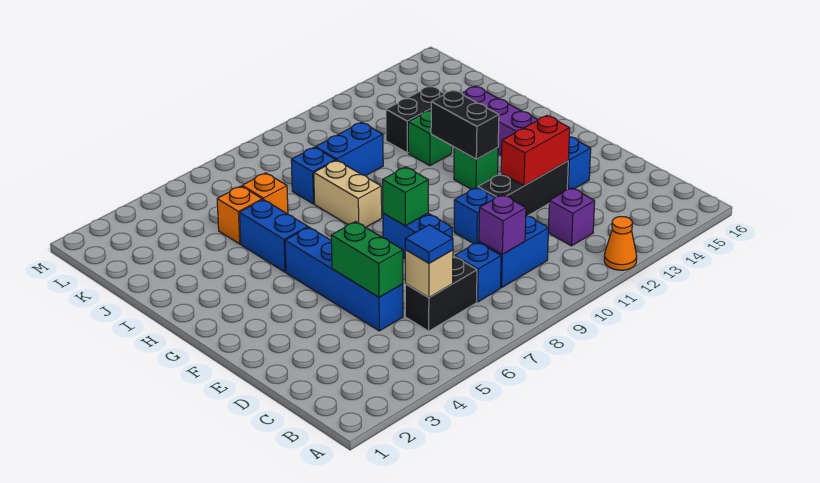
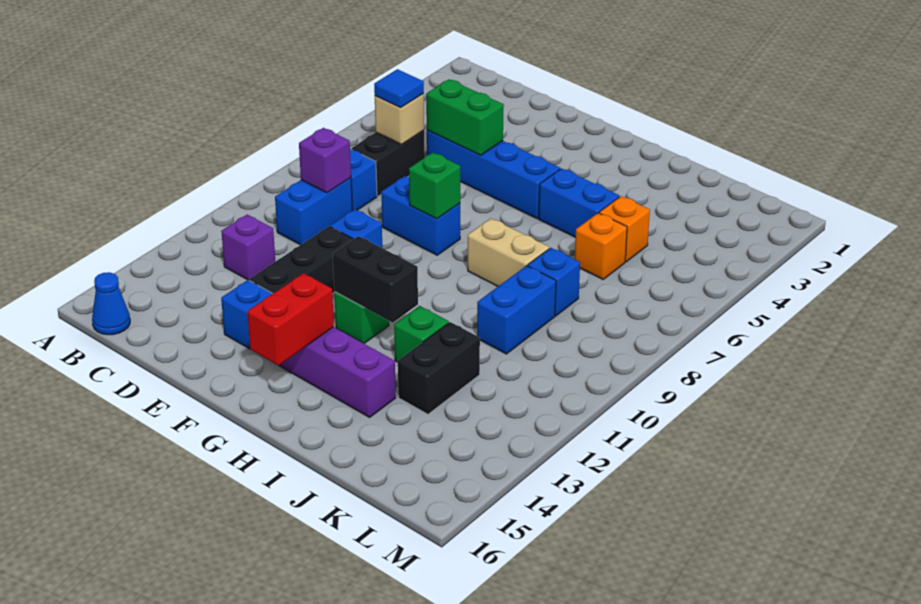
orange 1x1 cone [604,217,637,270] -> none
none -> blue 1x1 cone [92,272,130,335]
red 1x2 brick [501,116,570,186] -> red 1x2 brick moved to [247,273,334,365]

